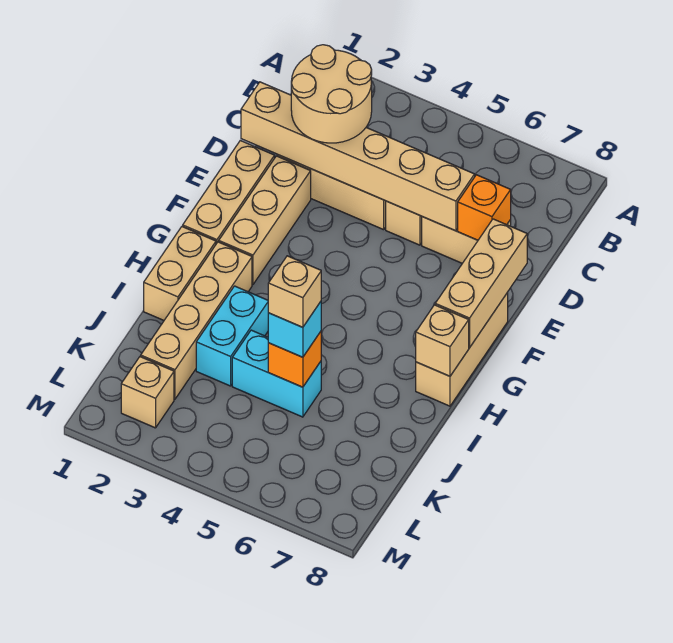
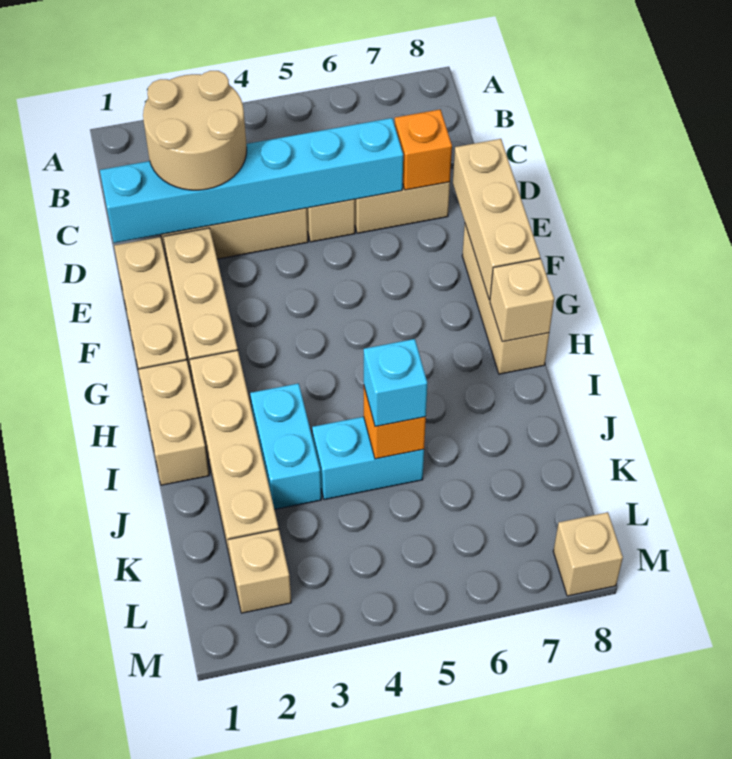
tan 1x6 brick [241,82,475,231] -> cyan 1x6 brick [100,118,403,243]
tan 1x1 brick [268,256,321,327] -> tan 1x1 brick moved to [553,512,623,596]

